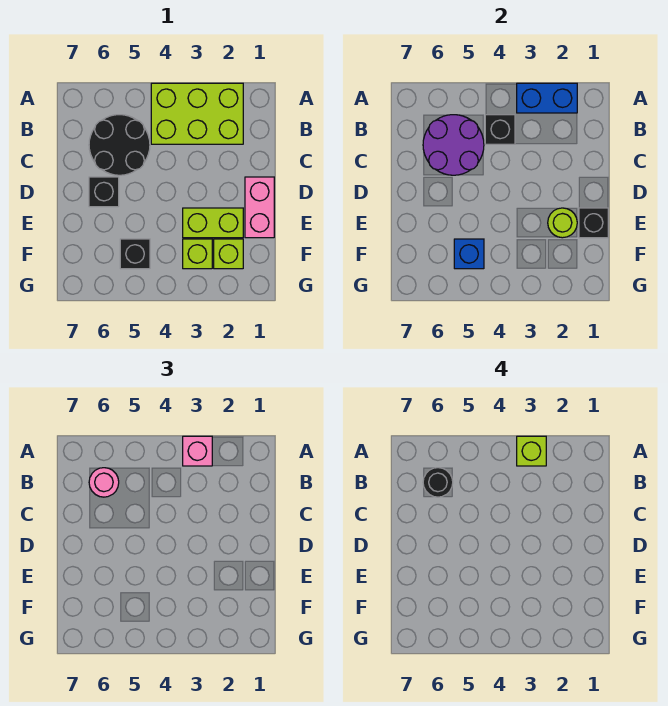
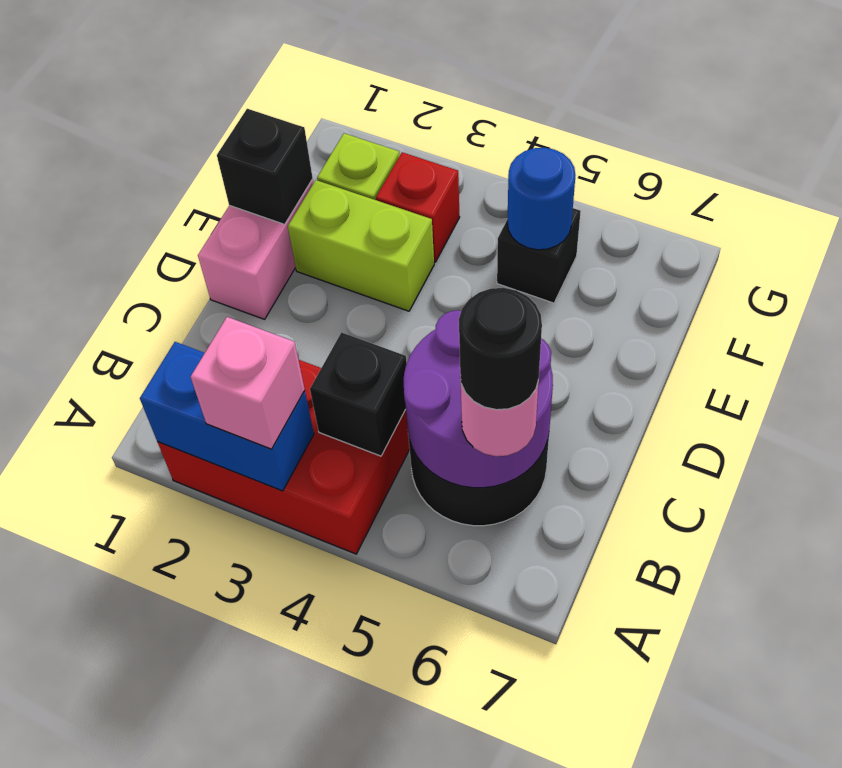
lime 2x3 brick [151,83,243,144] -> red 2x3 brick [158,360,410,554]
lime 1x1 brick [517,436,546,466] -> none
black 1x1 brick [89,177,119,207] -> none
lime 1x1 round brick [548,208,577,238] -> none
lime 1x1 brick [183,239,212,269] -> red 1x1 brick [376,152,460,262]
blue 1x1 brick [454,239,484,269] -> blue 1x1 round brick [508,148,576,250]

